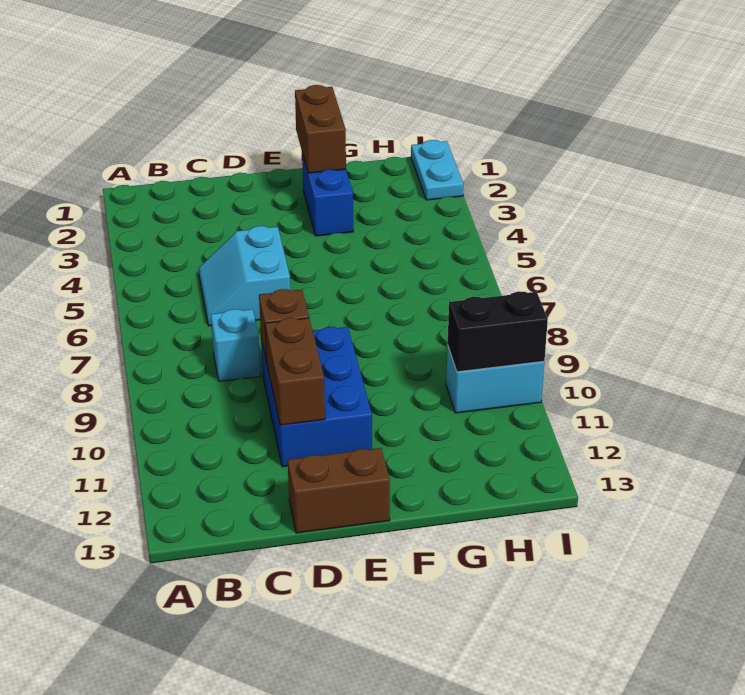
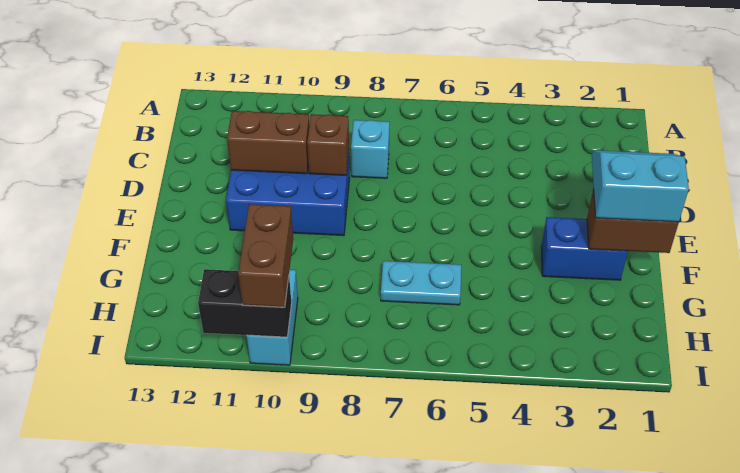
cyan 2x2 slope [199,226,290,326] -> cyan 2x2 slope moved to [592,150,689,222]
brown 1x2 brick [288,448,390,533] -> brown 1x2 brick moved to [238,204,293,307]
black 1x2 brick [448,291,548,372] -> black 1x2 brick turned to [198,269,292,337]
cyan 1x2 plate [411,140,463,200] -> cyan 1x2 plate moved to [381,261,461,305]

